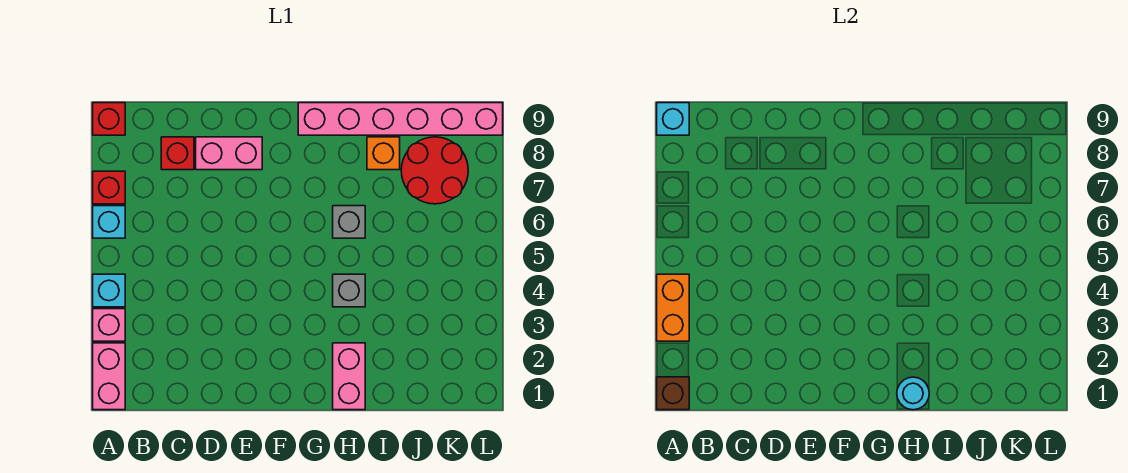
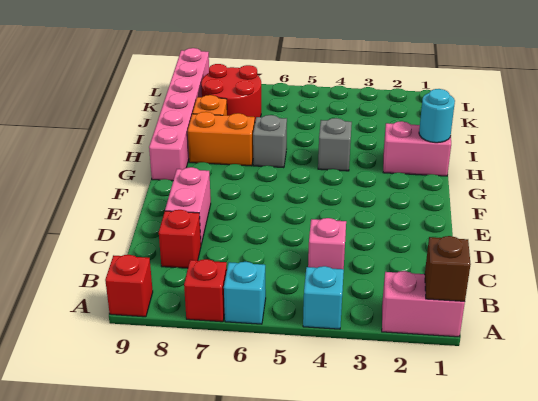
pink 1x1 brick [93,309,125,341] -> pink 1x1 brick moved to [308,218,346,269]
orange 1x2 brick [657,274,689,341] -> orange 1x2 brick moved to [188,112,255,166]
cyan 1x1 brick [657,103,689,135] -> none

